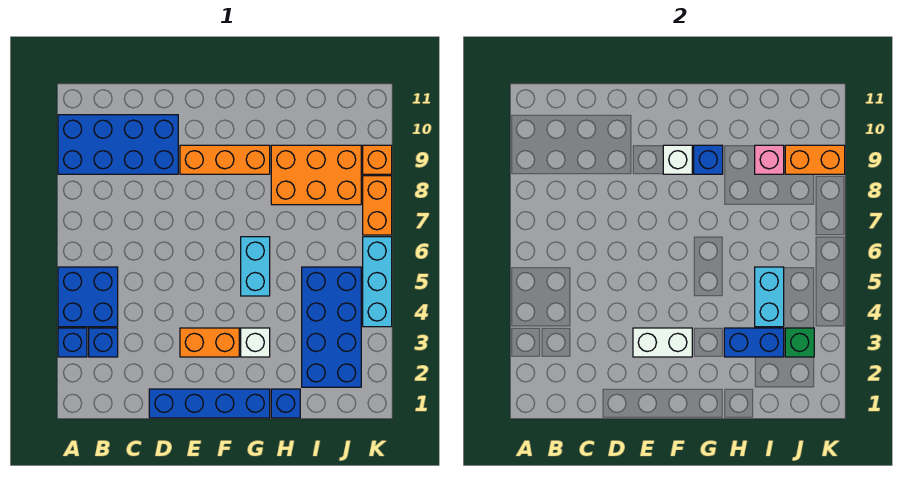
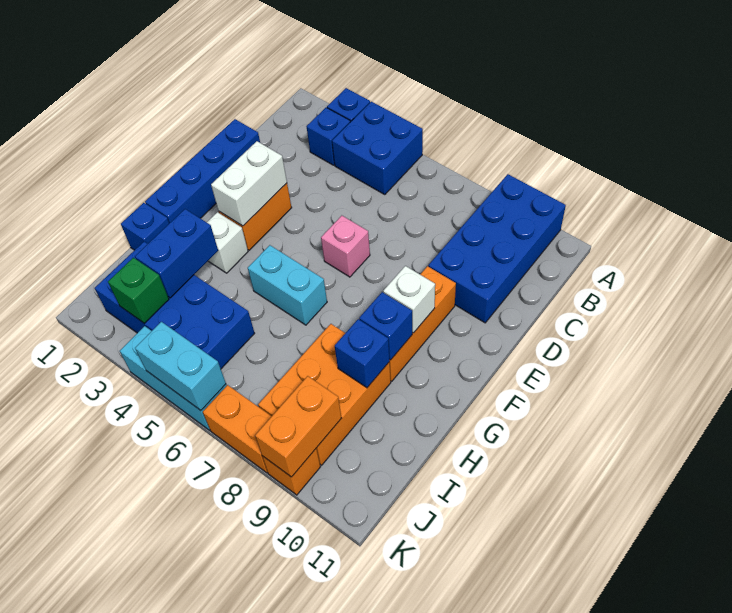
none -> blue 1x1 brick [335,319,390,388]
cyan 1x2 brick [755,267,784,327] -> cyan 1x2 brick moved to [135,322,226,410]
pink 1x1 brick [755,145,784,174] -> pink 1x1 brick moved to [321,216,370,277]

